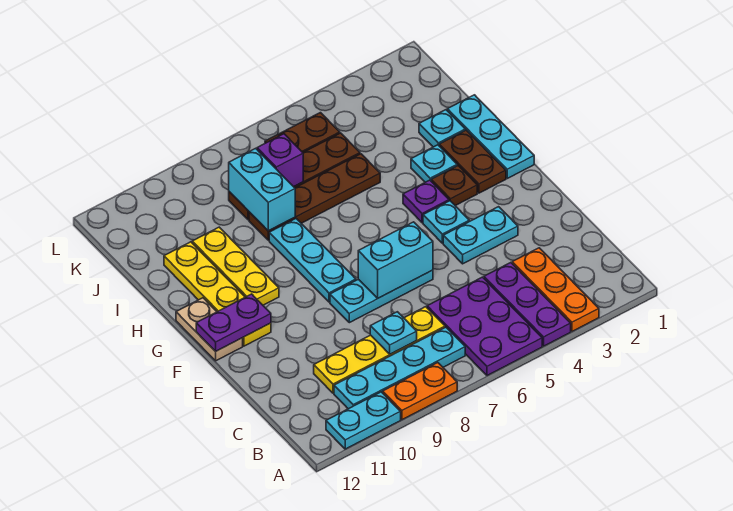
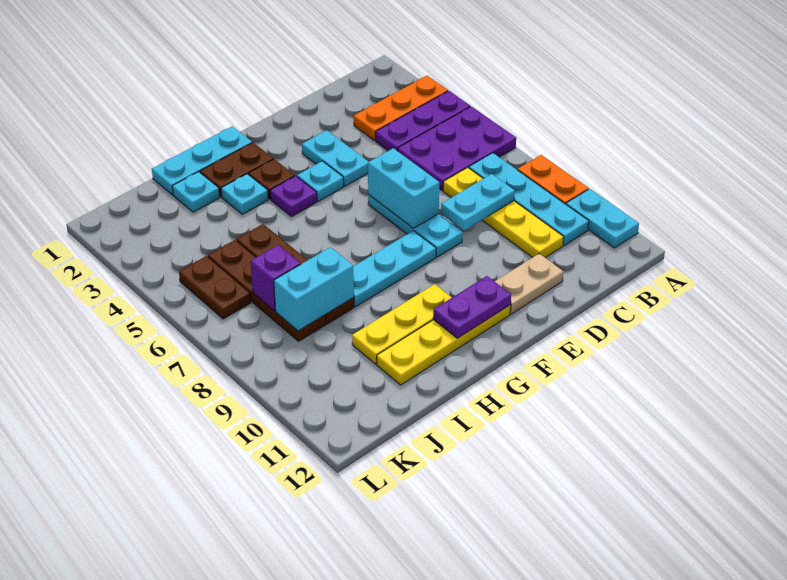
cyan 1x1 plate [370,312,417,354] -> cyan 1x2 plate [441,174,515,231]
purple 1x2 plate [196,294,271,351] -> purple 1x2 plate turned to [433,276,511,338]
tan 1x2 plate [176,298,243,361] -> tan 1x2 plate moved to [495,254,563,314]

